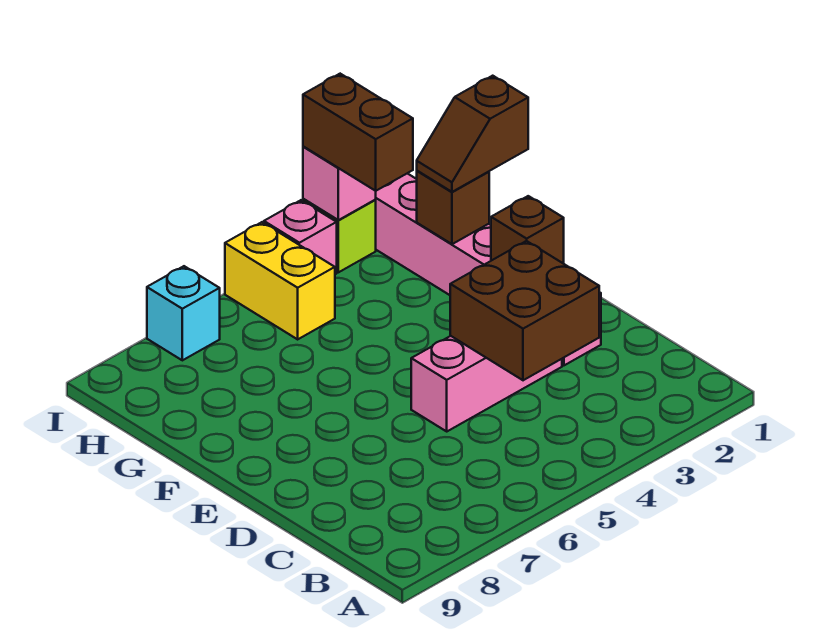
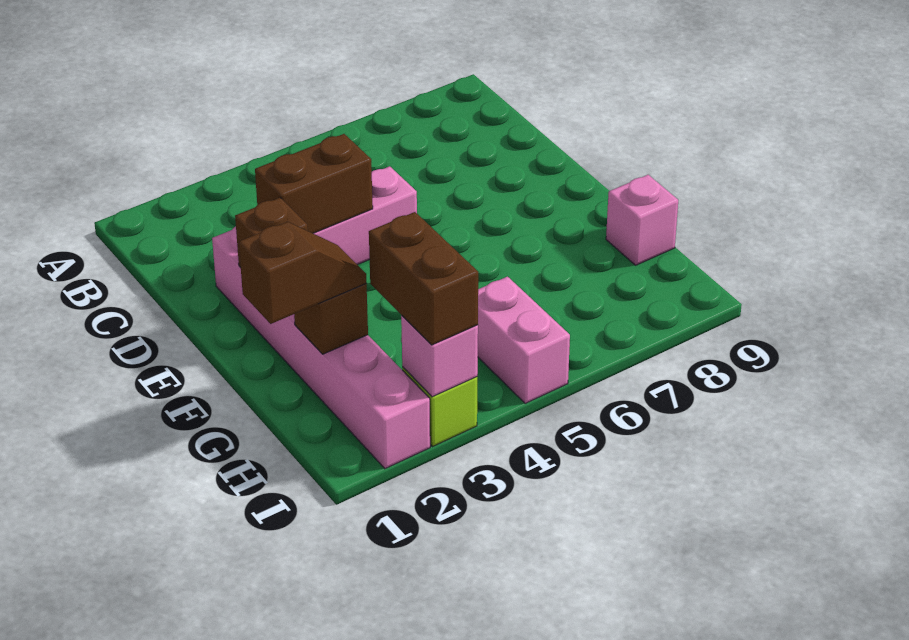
brown 2x2 brick [450,241,599,380] -> brown 1x2 brick [255,134,373,233]
yellow 1x2 brick [225,222,335,339] -> pink 1x2 brick [478,277,570,404]
pink 1x1 brick [264,200,337,274] -> pink 1x1 brick moved to [606,175,678,265]
cyan 1x1 brick [147,266,220,360] -> none

